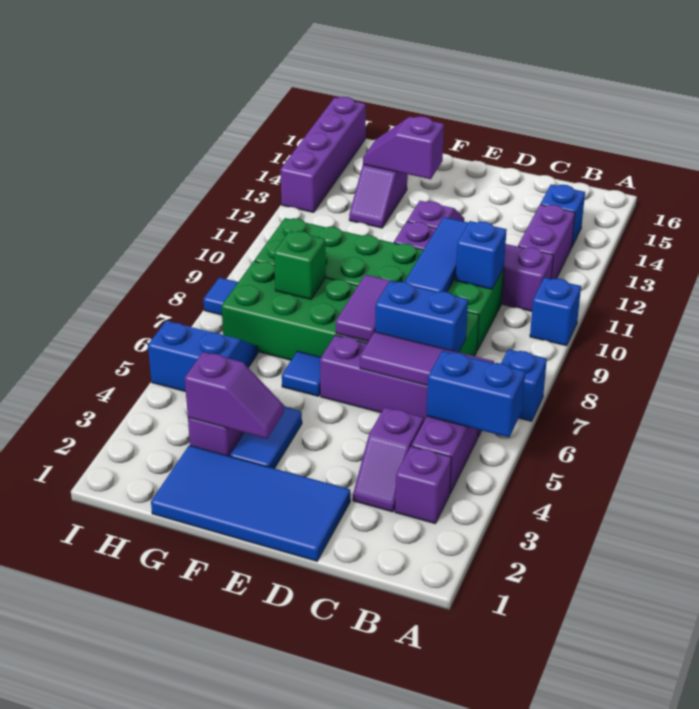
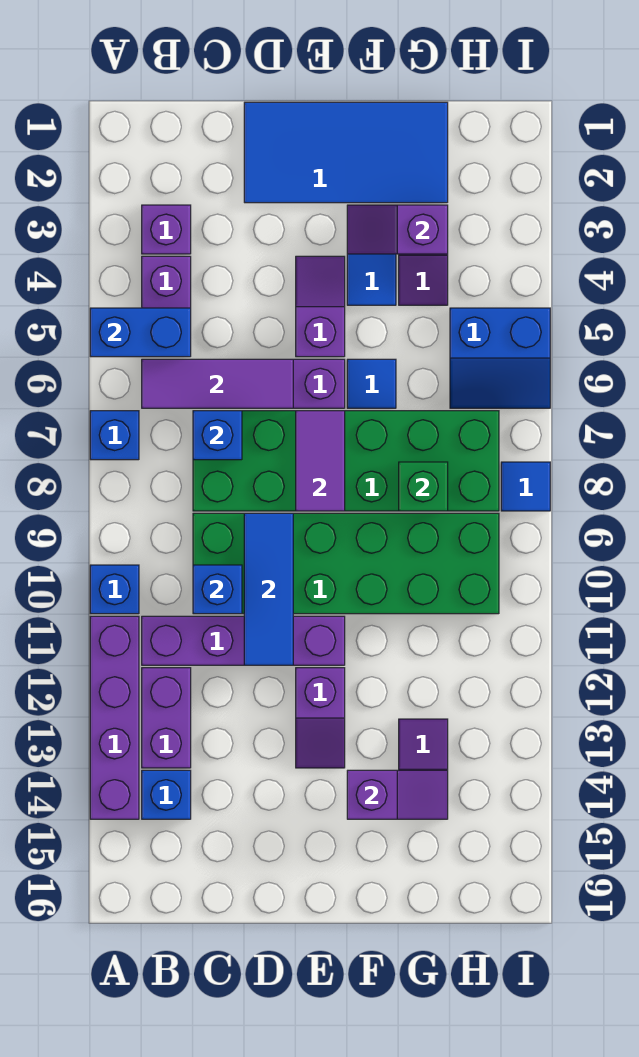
purple 1x2 slope [353,407,424,512] -> purple 1x2 slope moved to [296,256,345,357]
blue 1x2 brick [375,281,468,352] -> blue 1x1 brick [193,411,242,460]
purple 1x4 brick [280,97,366,212] -> purple 1x4 brick moved to [90,616,139,819]

